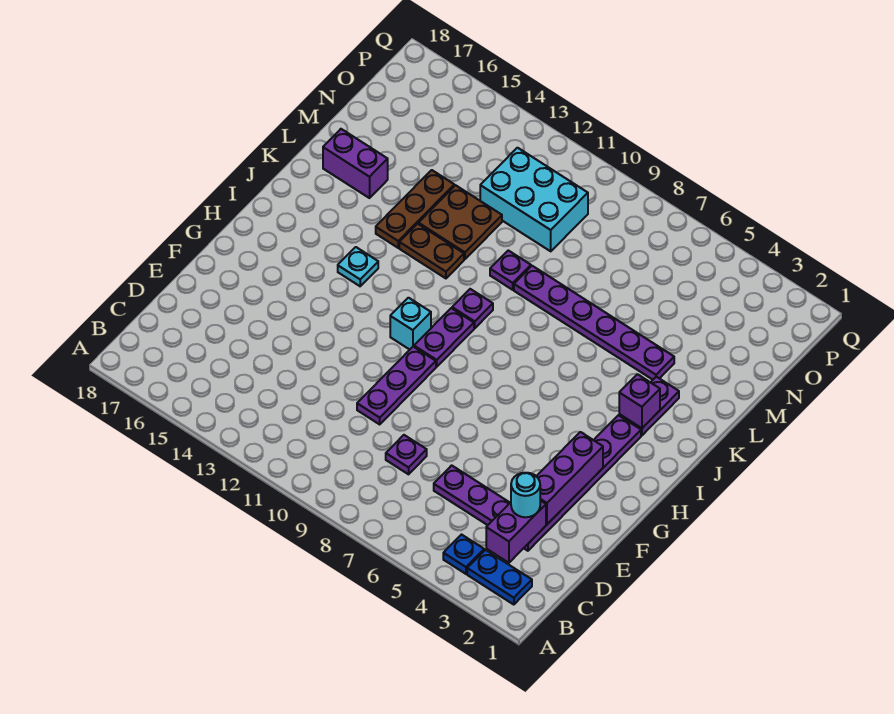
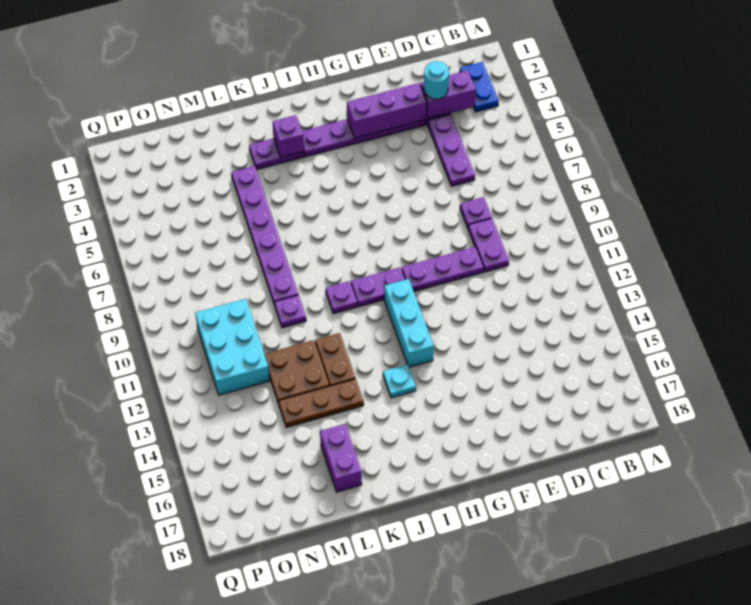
blue 1x1 plate [443,535,484,574] -> none
none -> purple 1x2 plate [468,218,509,272]
cyan 1x1 brick [390,298,431,350] -> cyan 1x3 brick [384,279,434,367]

